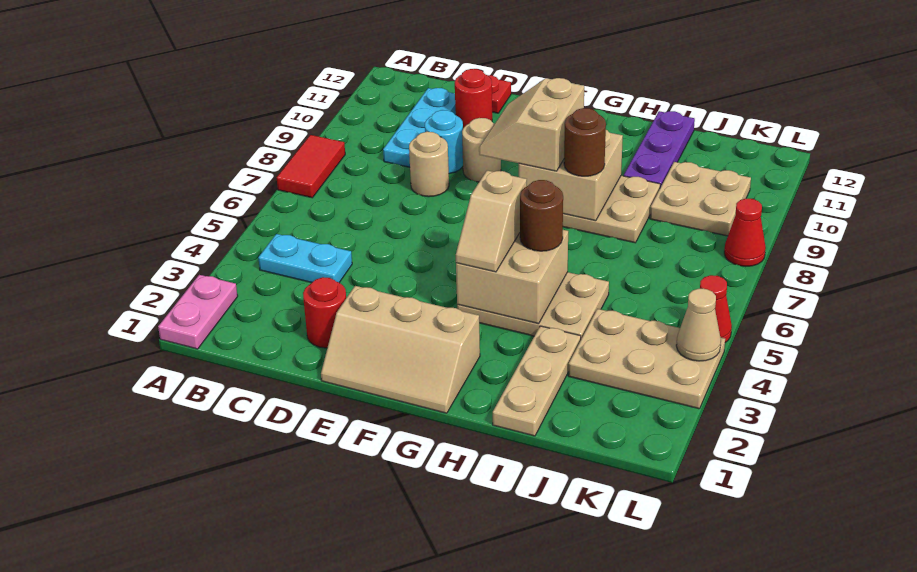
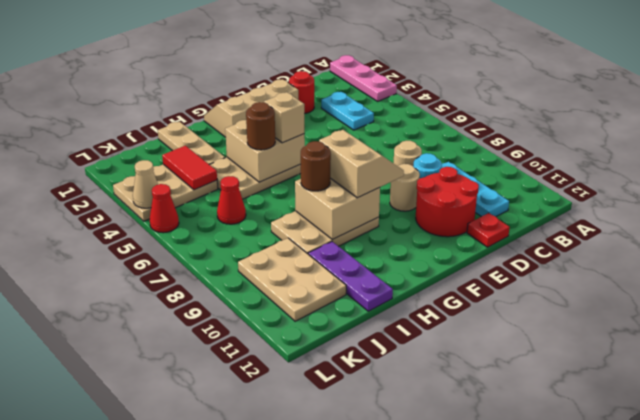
pink 1x2 plate [158,275,238,349] -> pink 1x3 plate [330,55,397,101]
red 1x2 tile [276,135,345,198] -> red 1x2 tile moved to [162,146,217,190]
cyan 1x2 plate [258,234,352,283] -> cyan 1x2 plate turned to [321,92,374,130]
red 1x1 round brick [455,69,492,128] -> red 2x2 round brick [416,167,479,237]
tan 2x2 plate [650,162,751,236] -> tan 2x3 plate [238,238,346,321]
red 1x1 cone [724,199,766,267] -> red 1x1 cone moved to [217,176,246,224]

